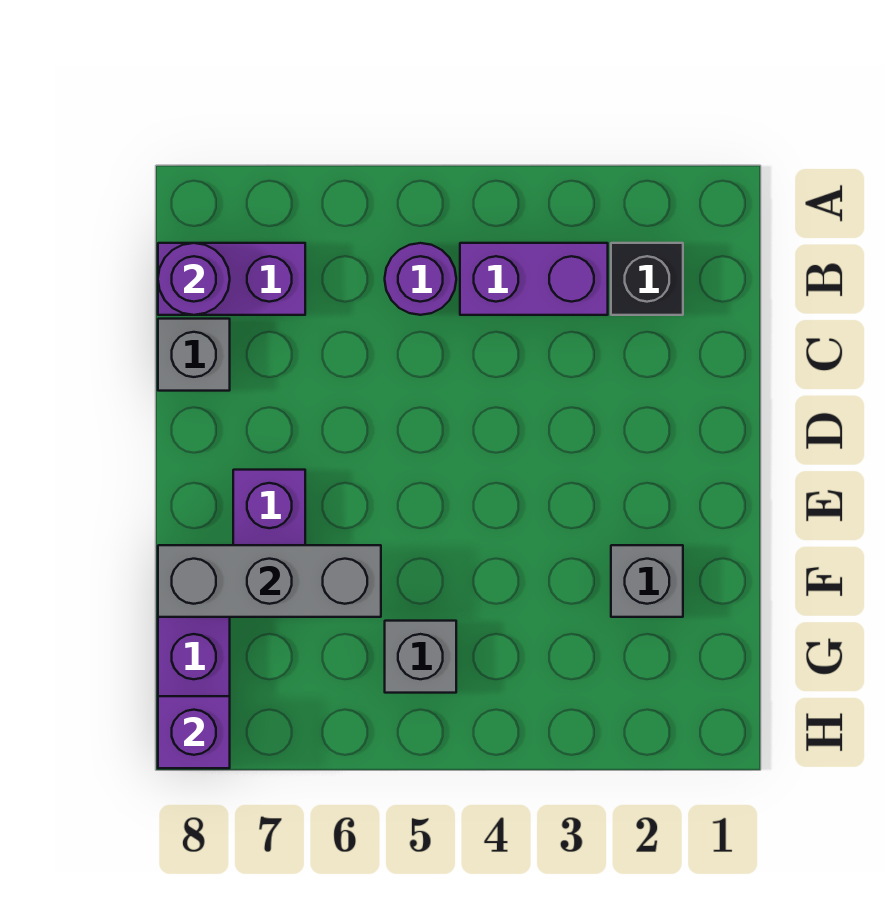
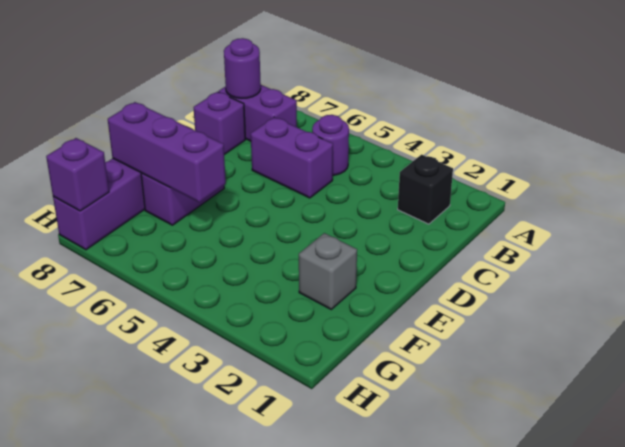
purple 1x2 brick [460,243,608,315] -> purple 1x2 brick moved to [251,117,333,198]
grey 1x1 brick [158,319,230,391] -> purple 1x1 brick [194,92,245,155]
grey 1x3 brick [158,545,381,617] -> purple 1x3 brick [108,102,226,202]
grey 1x1 brick [385,621,456,693] -> none

